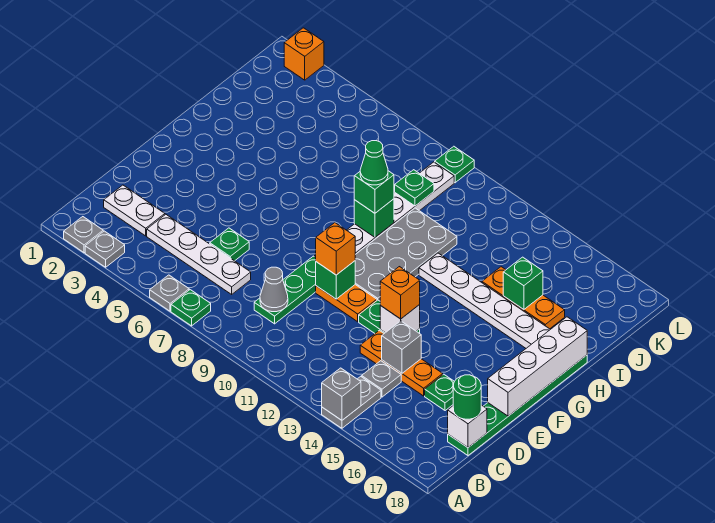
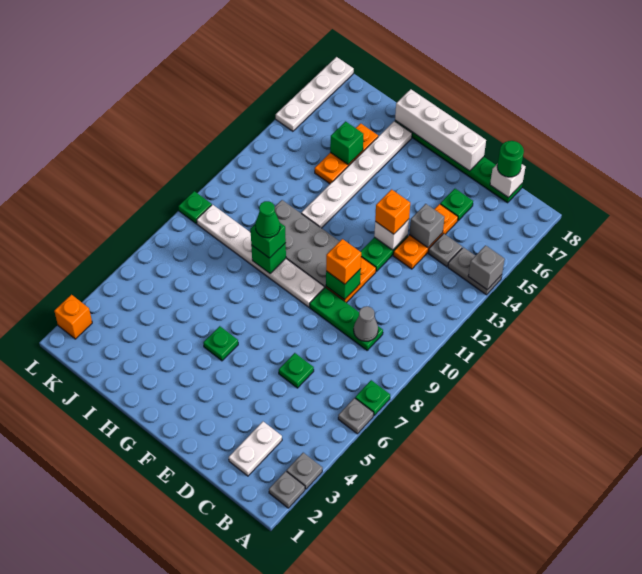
white 1x4 plate [147,214,251,294] -> white 1x4 plate moved to [276,57,354,131]
green 1x1 plate [395,170,434,206] -> green 1x1 plate moved to [203,326,238,361]

